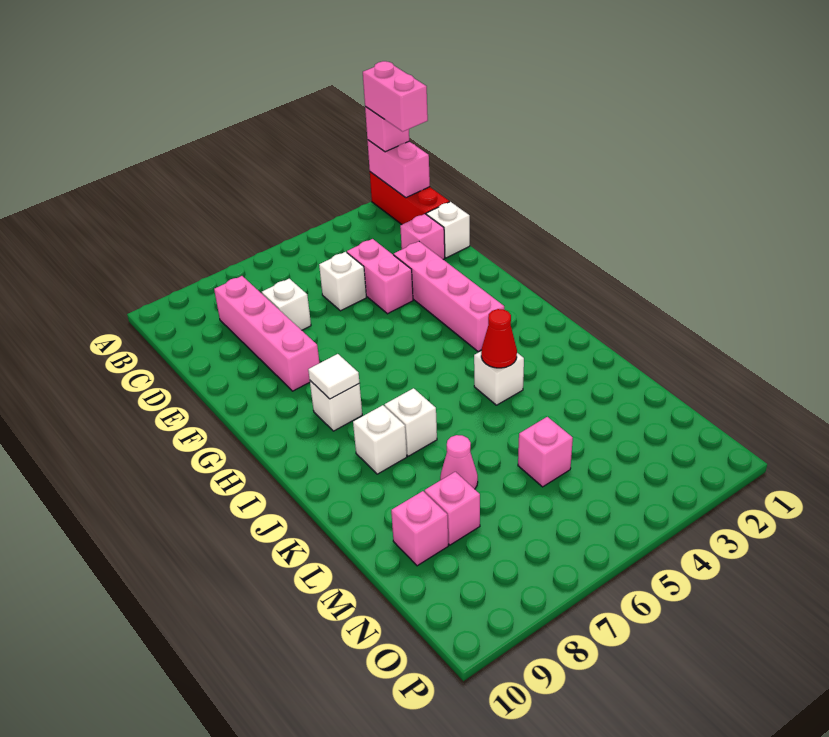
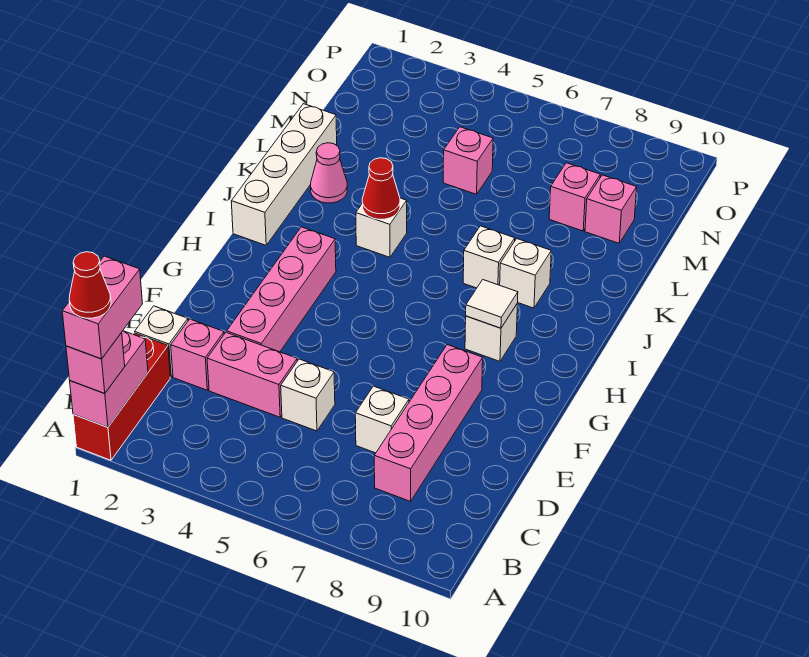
none -> red 1x1 cone [69,252,111,318]
pink 1x2 brick [347,239,413,314] -> pink 1x2 brick turned to [207,332,297,417]
none -> white 1x4 brick [231,104,337,245]
pink 1x1 cone [440,435,478,489] -> pink 1x1 cone moved to [311,143,347,203]

